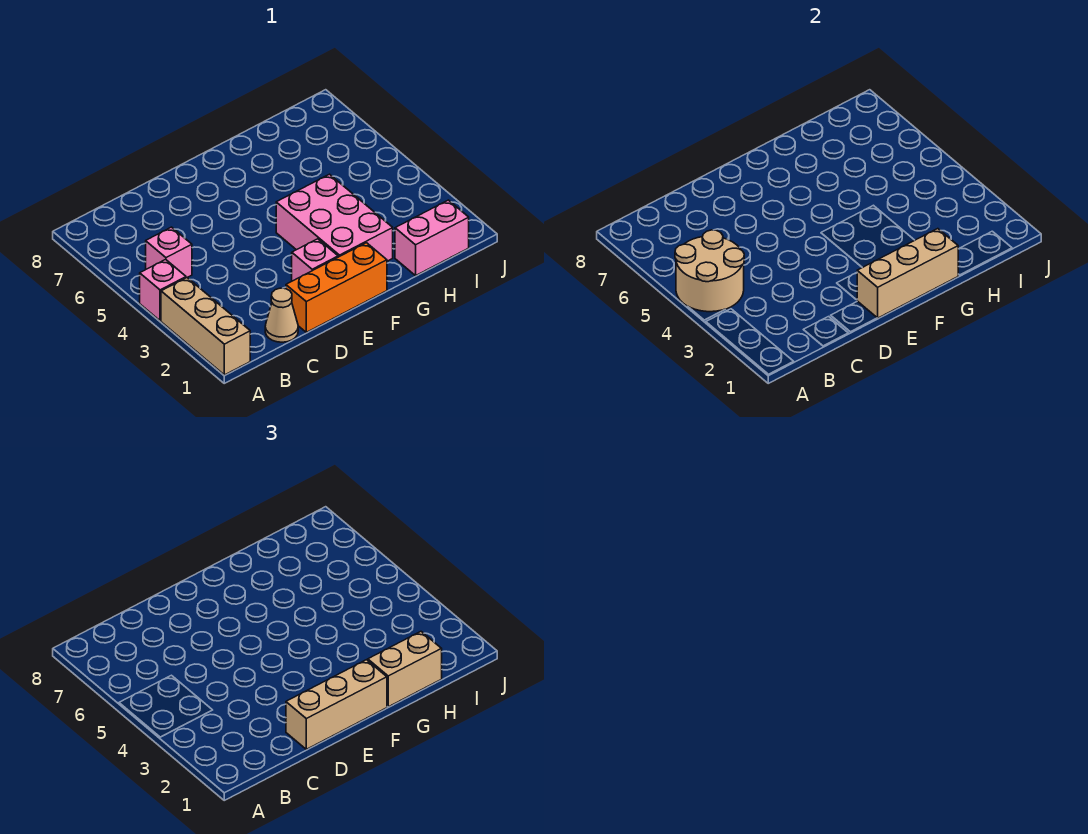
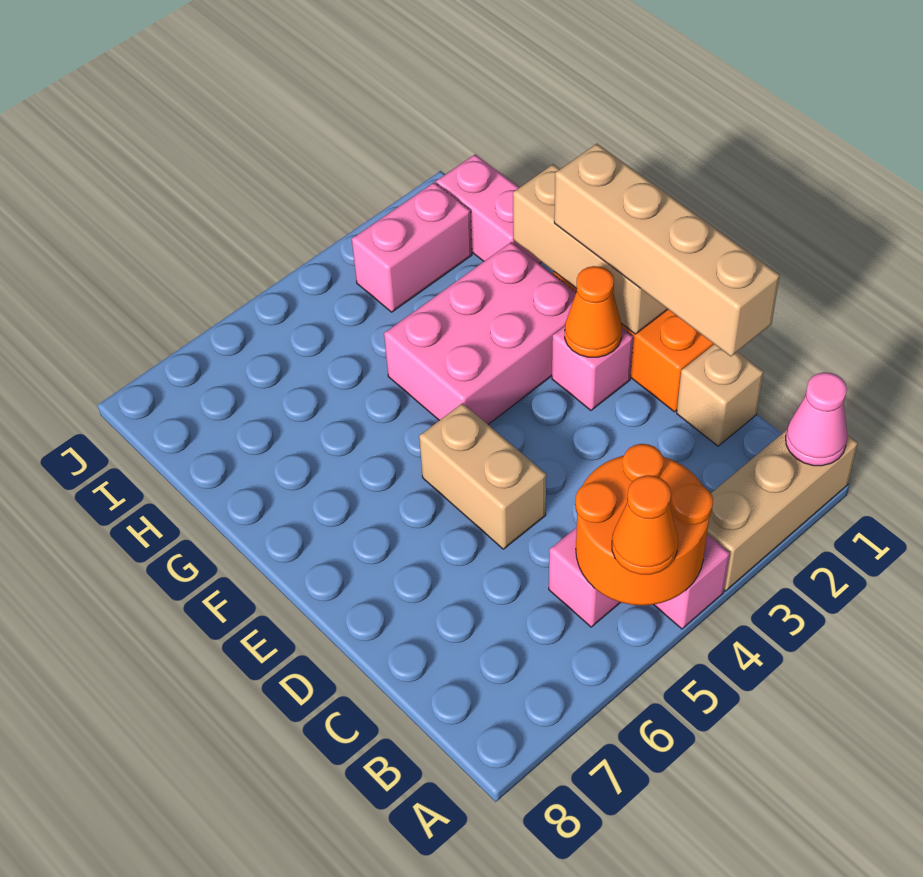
none -> pink 1x1 cone [786,372,847,466]
tan 2x2 round brick [675,230,744,312] -> orange 2x2 round brick [575,444,713,605]
none -> orange 1x1 cone [612,475,678,575]
tan 1x1 cone [265,288,298,342] -> tan 1x1 brick [677,344,764,446]
tan 1x3 brick [286,660,387,749] -> tan 1x4 brick [554,144,780,357]
none -> orange 1x1 cone [565,266,622,357]
tan 1x2 brick [368,632,442,707] -> tan 1x2 brick moved to [419,403,546,549]
none -> pink 1x2 brick [352,182,472,312]

